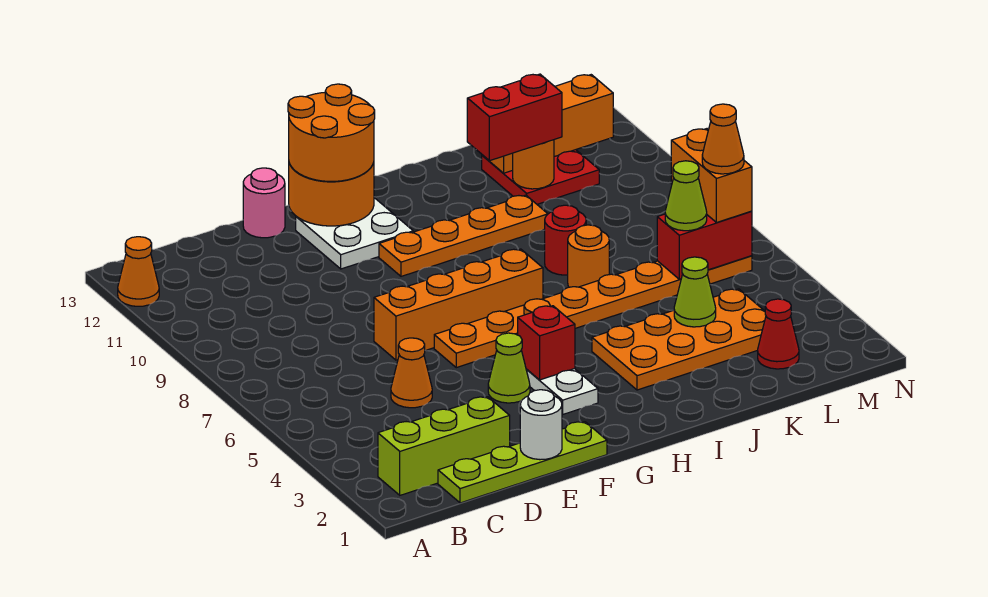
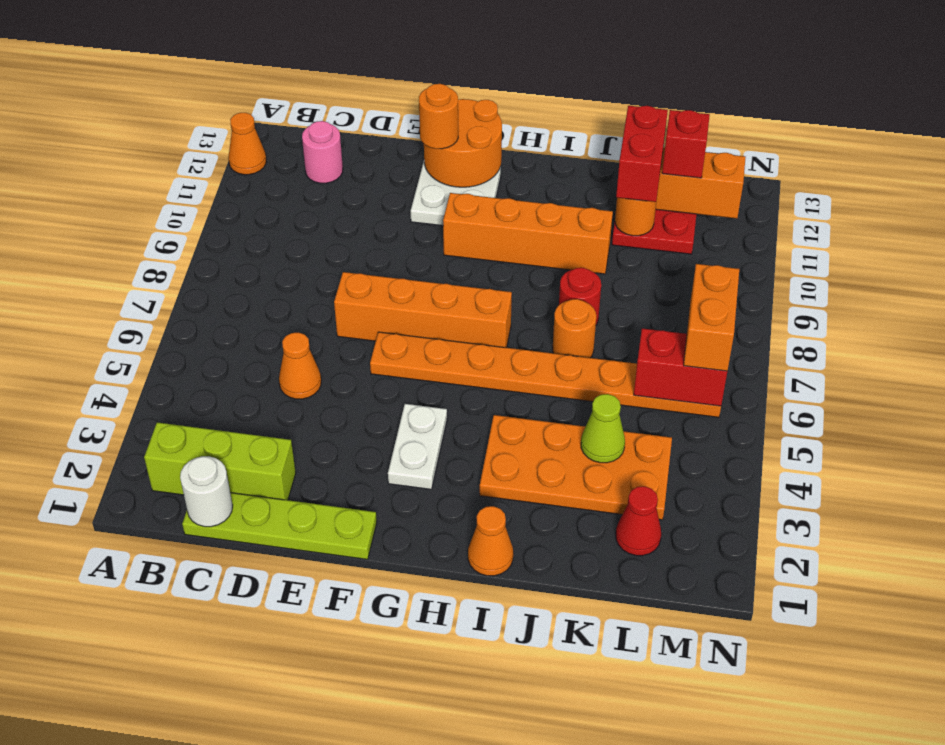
white 1x1 round brick [520,390,562,460] -> white 1x1 round brick moved to [180,456,233,527]
pink 1x1 round brick [243,168,285,238] -> pink 1x1 round brick moved to [302,121,343,183]
lime 1x1 cone [488,333,530,403] -> none
orange 2x2 round brick [288,84,375,181] -> orange 1x1 round brick [419,84,458,149]
red 1x1 brick [518,306,575,380] -> red 1x1 brick moved to [662,110,710,178]
orange 1x4 plate [379,195,548,276] -> orange 1x4 brick [443,193,613,274]
red 1x2 brick [467,74,562,161] -> red 1x2 brick turned to [616,106,668,202]
lime 1x1 cone [665,161,707,231] -> none
orange 1x1 cone [702,104,744,174] -> orange 1x1 cone moved to [468,506,513,576]

